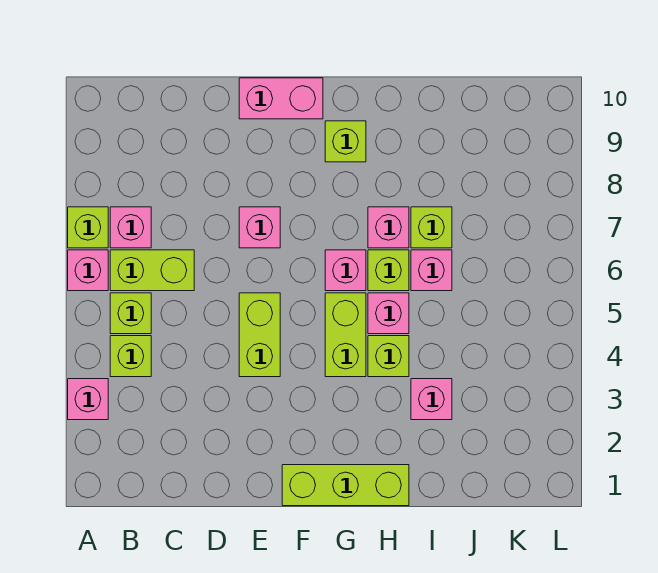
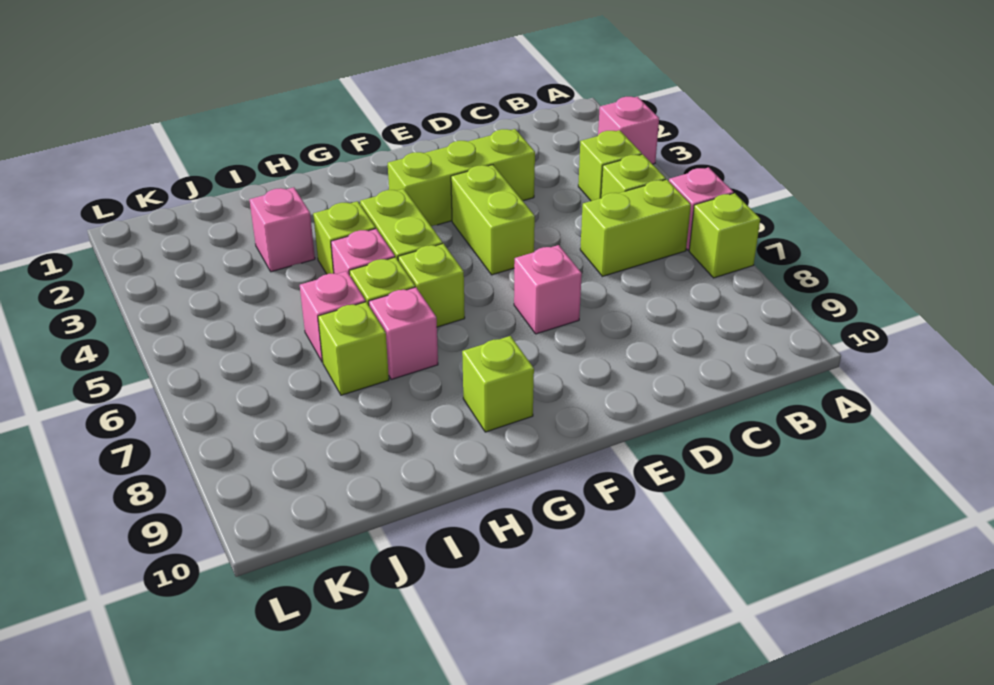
pink 1x1 brick [110,207,151,248] -> none
pink 1x2 brick [239,78,323,119] -> none
lime 1x3 brick [282,465,409,506] -> lime 1x3 brick moved to [388,129,535,226]
pink 1x1 brick [325,250,366,291] -> lime 1x1 brick [398,243,465,327]

